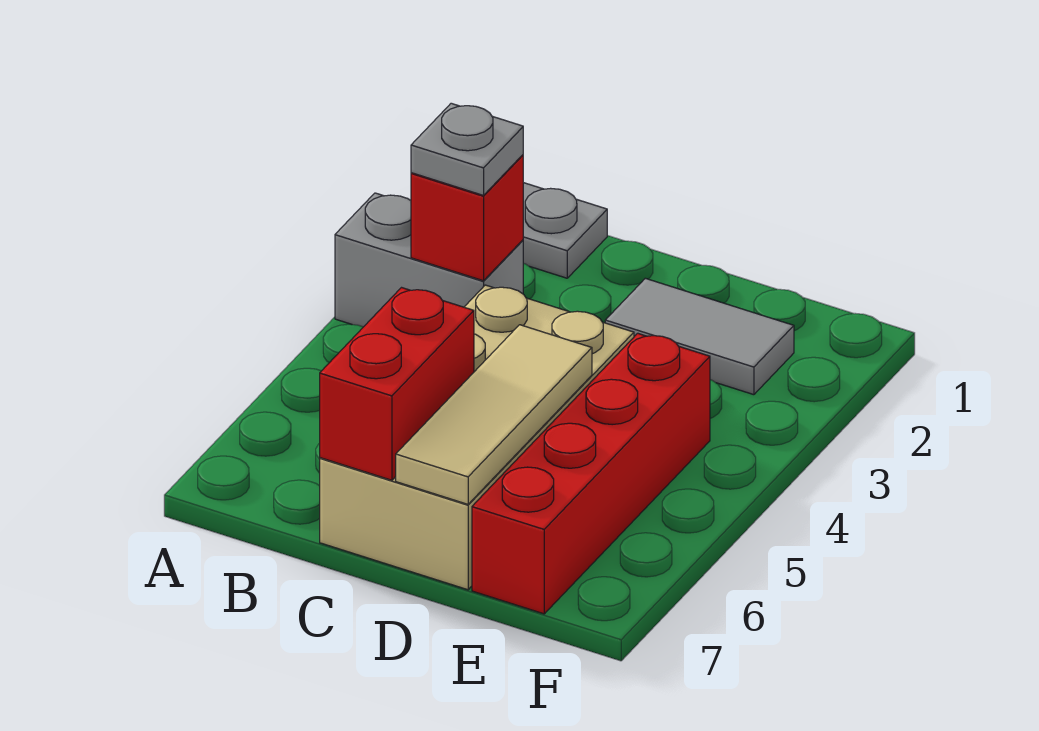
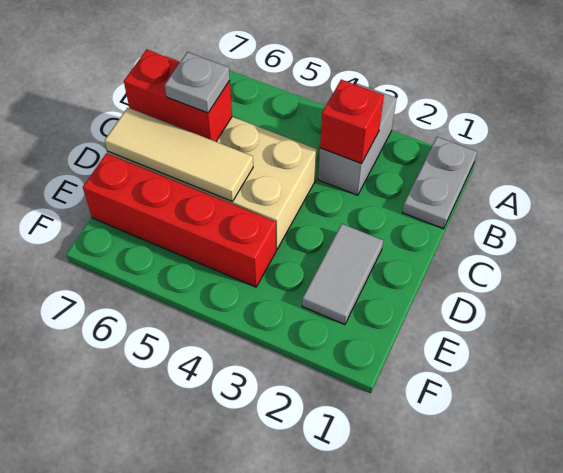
grey 1x1 plate [411,103,523,195] -> grey 1x1 plate moved to [165,52,230,113]

